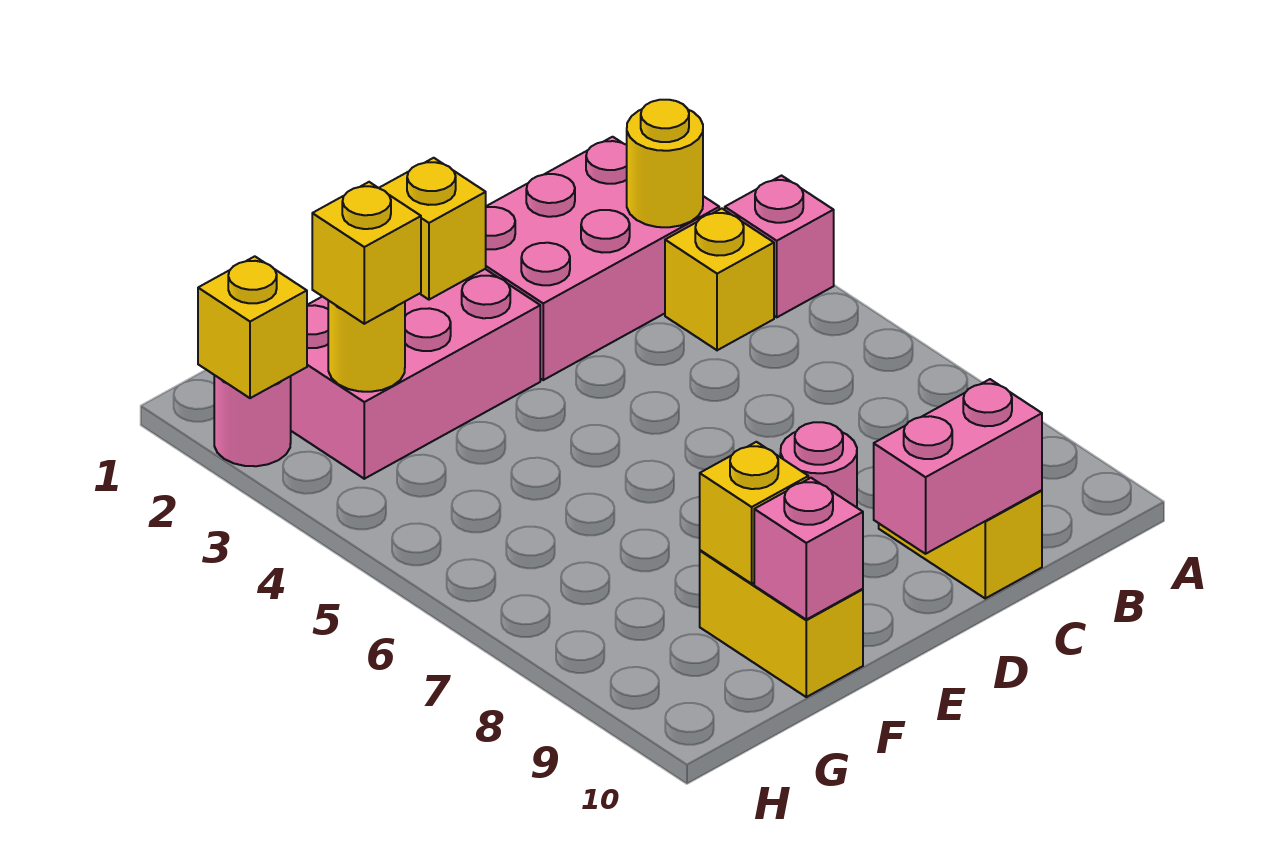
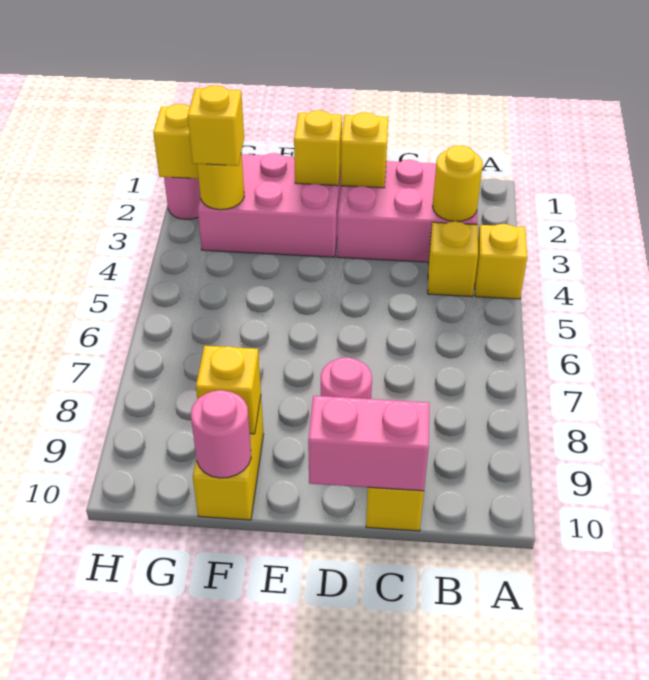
pink 1x1 brick [725,176,834,317] -> yellow 1x1 brick [475,224,527,299]
none -> yellow 1x1 brick [341,112,388,188]
pink 1x1 brick [754,478,863,620] -> pink 1x1 round brick [191,390,251,478]

